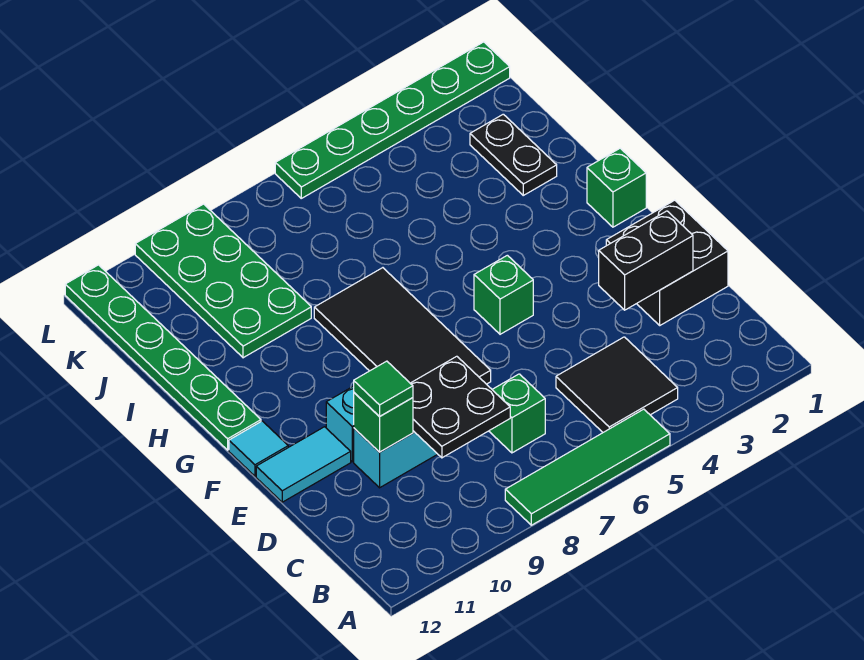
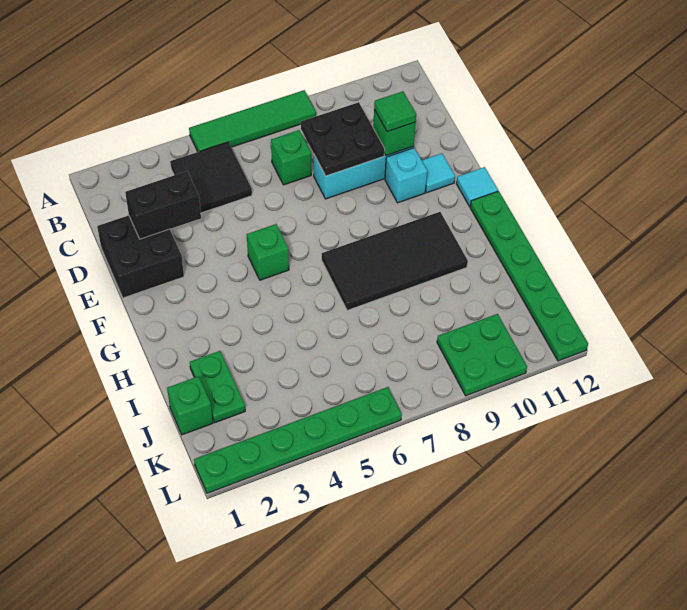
black 2x4 tile [314,268,491,384] -> black 2x4 tile turned to [322,212,468,310]
cyan 1x2 tile [256,427,351,502] -> cyan 1x1 tile [422,153,455,193]
green 1x1 brick [587,148,646,227] -> green 1x1 brick moved to [167,376,213,435]
black 1x2 plate [470,114,557,195] -> green 1x2 plate [190,351,245,423]
green 2x4 plate [135,204,311,358] -> green 2x2 plate [437,314,527,396]

